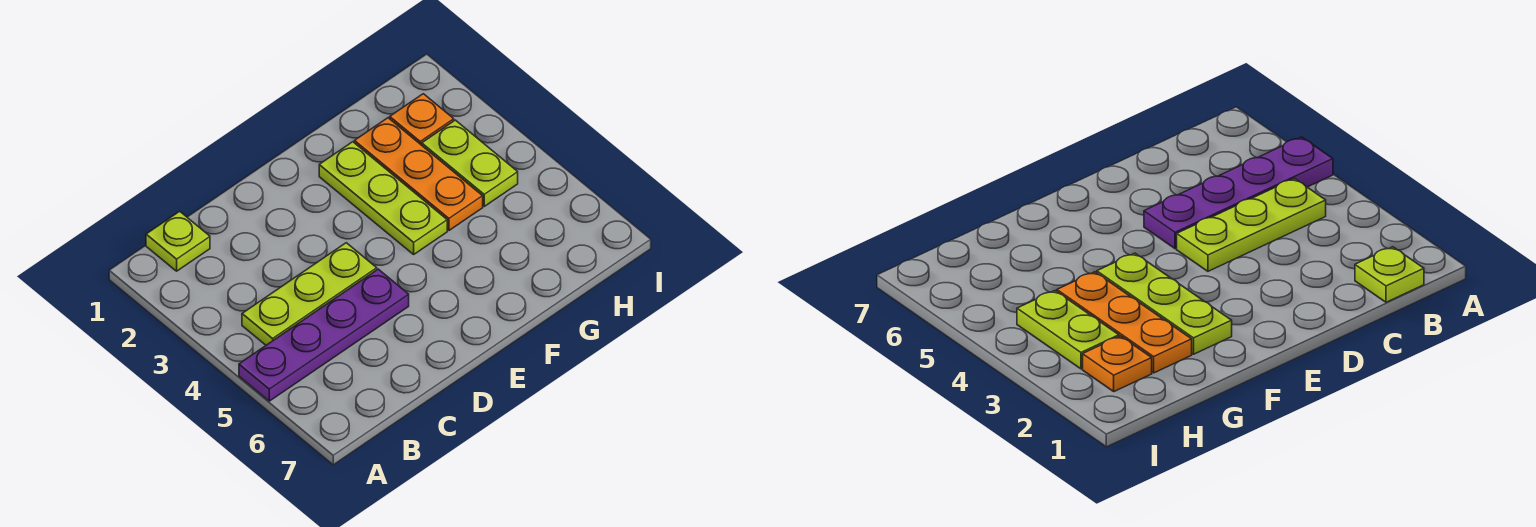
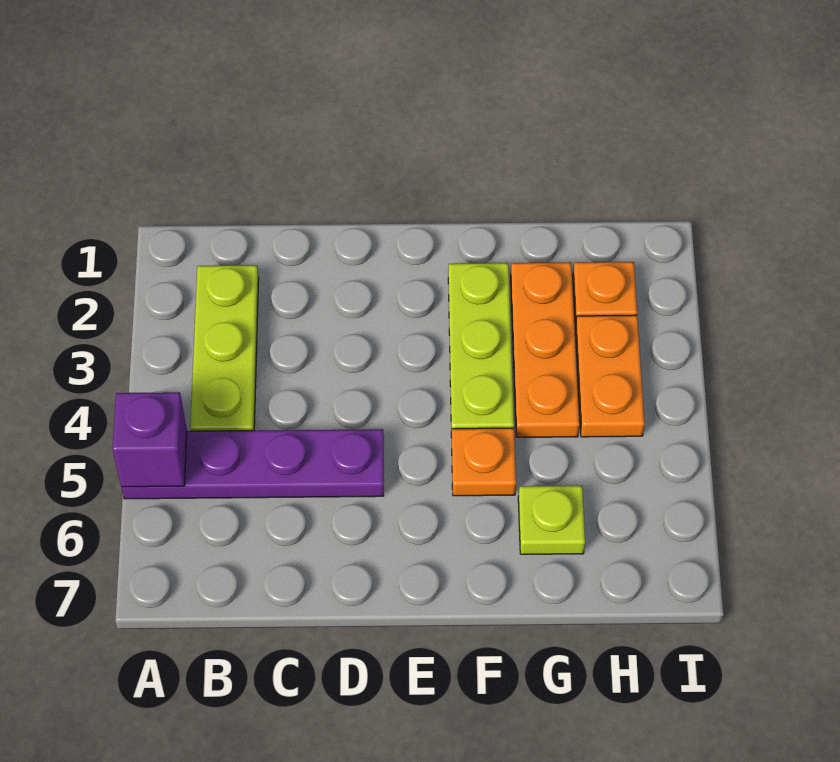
none -> purple 1x1 brick [113,392,187,487]
lime 1x1 plate [146,211,210,271] -> lime 1x1 plate moved to [518,486,585,554]
lime 1x3 plate [242,243,377,345] -> lime 1x3 plate turned to [190,265,259,431]
none -> orange 1x1 plate [452,428,516,496]
lime 1x2 plate [422,120,518,206] -> orange 1x2 plate [576,315,645,437]

